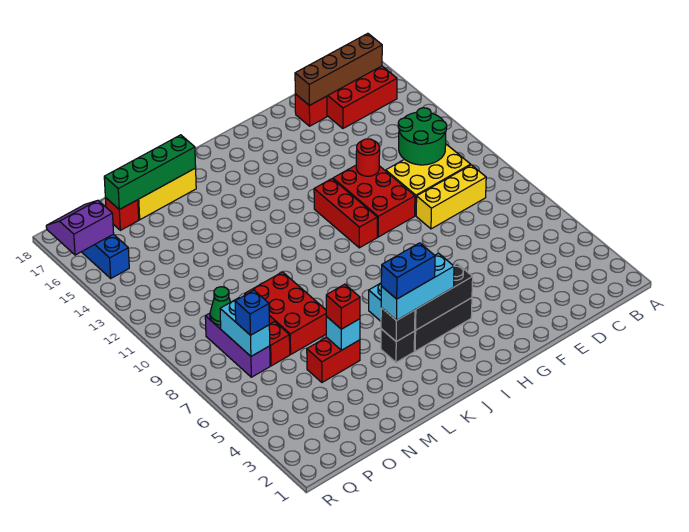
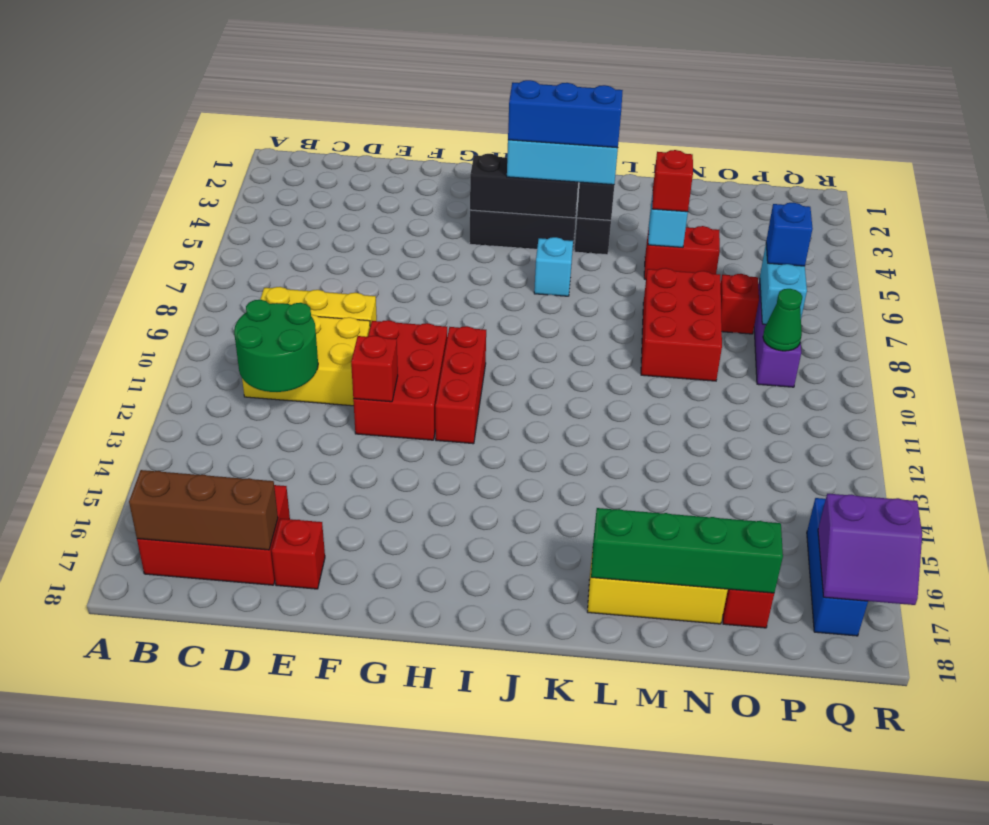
brown 1x4 brick [295,33,382,106] -> brown 1x3 brick [129,470,278,550]
red 1x1 round brick [356,139,380,176] -> red 1x1 brick [351,336,398,402]
blue 1x2 brick [381,243,435,299] -> blue 1x3 brick [508,80,623,148]

